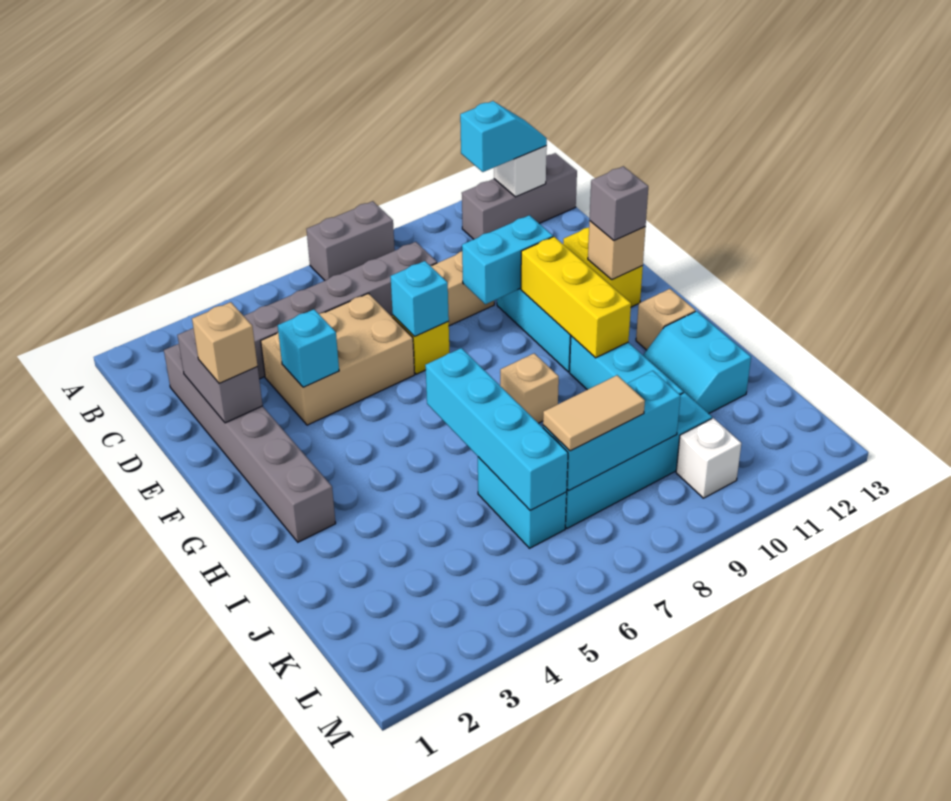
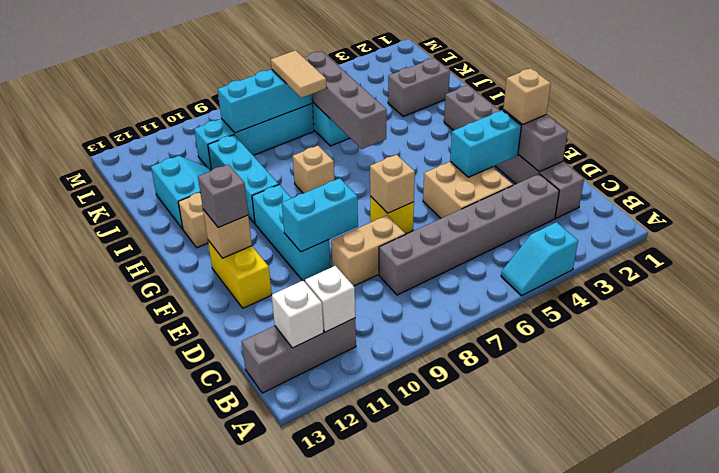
grey 1x2 brick [307,201,395,280] -> grey 1x2 brick moved to [388,58,450,116]
cyan 1x2 slope [460,101,547,172] -> cyan 1x2 slope moved to [501,222,578,296]
tan 2x3 brick [261,293,415,425] -> tan 2x2 brick [423,162,513,218]
cyan 1x1 brick [278,309,339,387] -> cyan 1x2 brick [450,110,521,177]
cyan 1x1 brick [390,261,449,337] -> tan 1x1 brick [370,154,415,213]
yellow 1x3 brick [521,237,631,358] -> none
cyan 1x4 brick [425,348,568,510] -> grey 1x4 brick [304,51,387,149]
tan 1x2 tile [543,375,645,451] -> tan 1x2 tile turned to [271,50,327,98]
white 1x1 brick [676,418,741,498] -> white 1x1 brick moved to [305,266,355,332]

